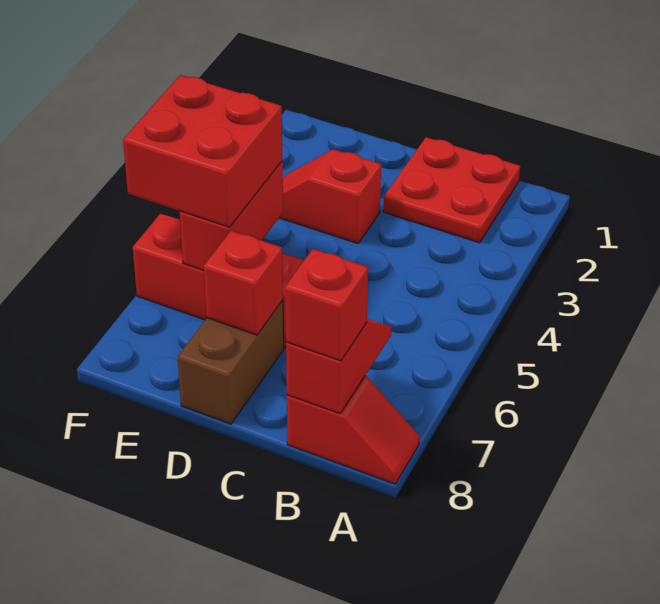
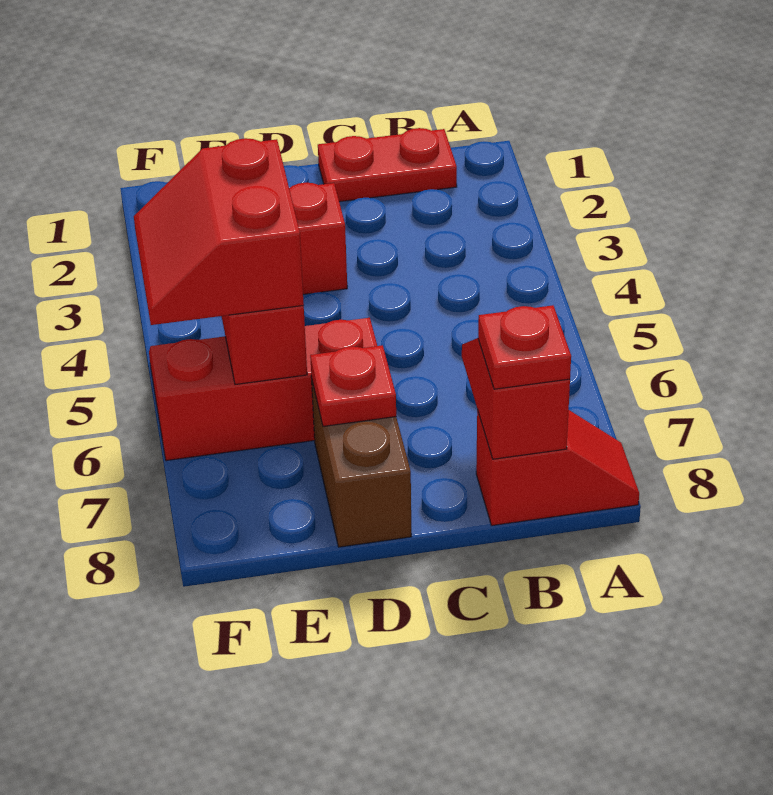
red 2x2 plate [383,137,520,243] -> red 1x2 plate [318,128,457,202]
red 1x1 brick [285,249,368,361] -> red 1x1 plate [478,305,571,389]
red 1x1 brick [204,231,283,335] -> red 1x1 plate [310,345,396,426]
red 2x2 brick [123,75,282,227] -> red 2x2 slope [134,138,304,325]

